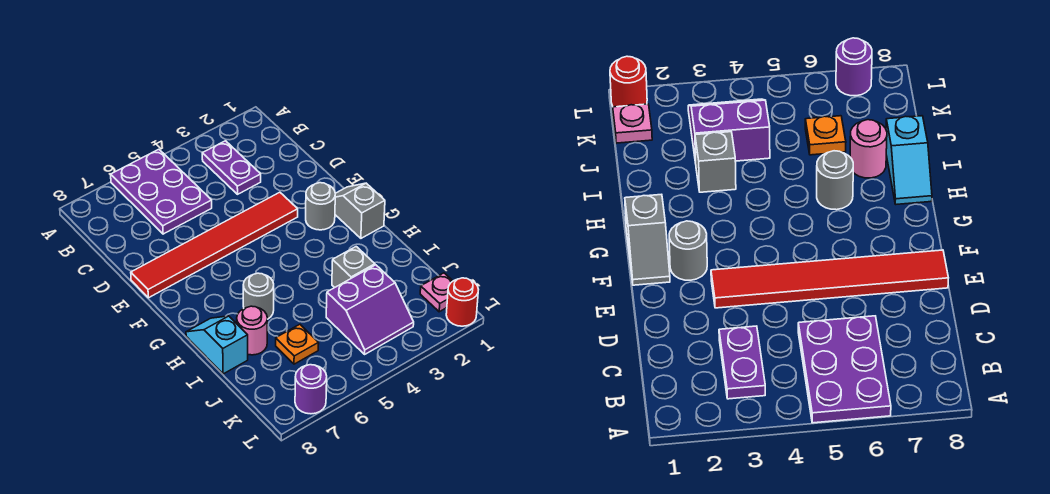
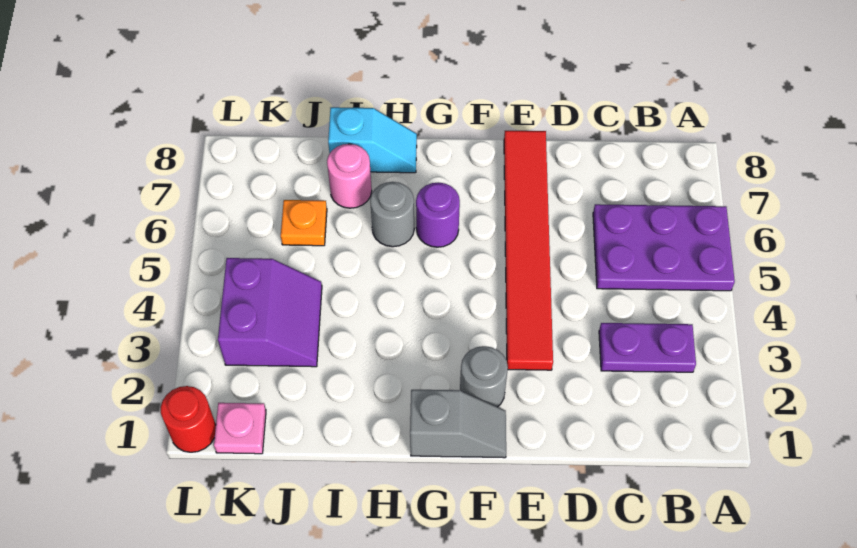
grey 1x1 brick [332,247,375,287] -> none
purple 2x2 slope [326,265,414,354] -> purple 2x2 slope turned to [218,258,322,367]
purple 1x1 round brick [295,365,327,414] -> purple 1x1 round brick moved to [416,182,460,247]

